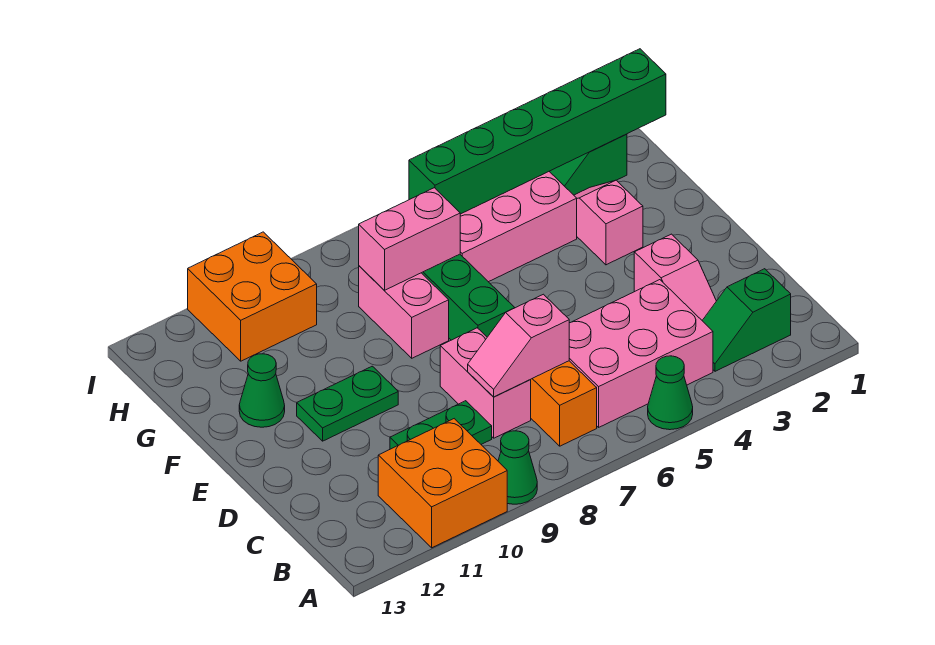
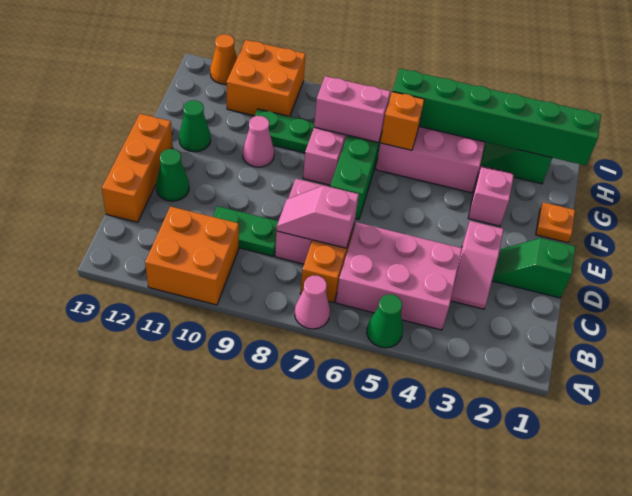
none -> pink 1x1 cone [295,275,330,329]
green 1x1 cone [498,431,537,504] -> green 1x1 cone moved to [156,149,189,201]
green 1x2 slope [702,269,791,371] -> green 1x2 slope moved to [492,238,575,298]
none -> orange 1x3 brick [102,114,173,222]
green 1x2 plate [297,366,398,441] -> green 1x2 plate moved to [254,109,314,153]
none -> orange 1x1 plate [536,202,575,243]
none -> pink 1x1 cone [243,116,274,167]
none -> orange 1x1 brick [380,92,424,150]
none -> orange 1x1 cone [210,34,237,84]

